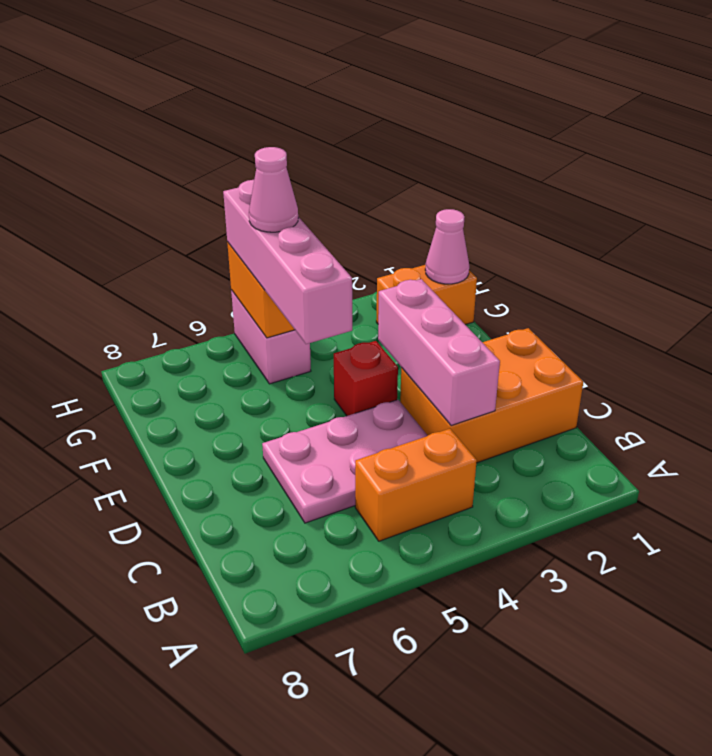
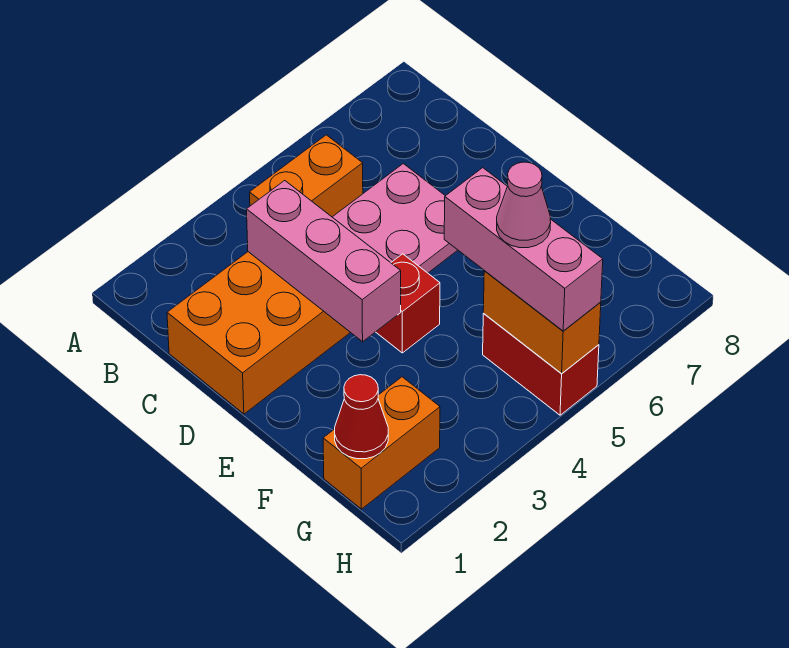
pink 1x4 brick [223,180,352,344] -> pink 1x3 brick [444,168,603,331]
pink 1x1 cone [425,209,469,284] -> red 1x1 cone [335,375,388,459]
pink 1x2 brick [231,290,311,384] -> red 1x2 brick [483,314,599,415]

